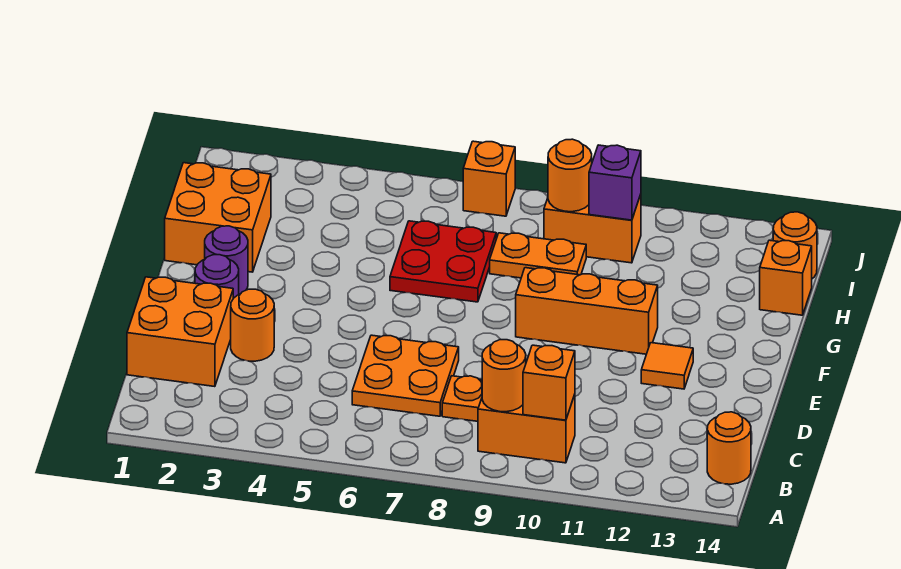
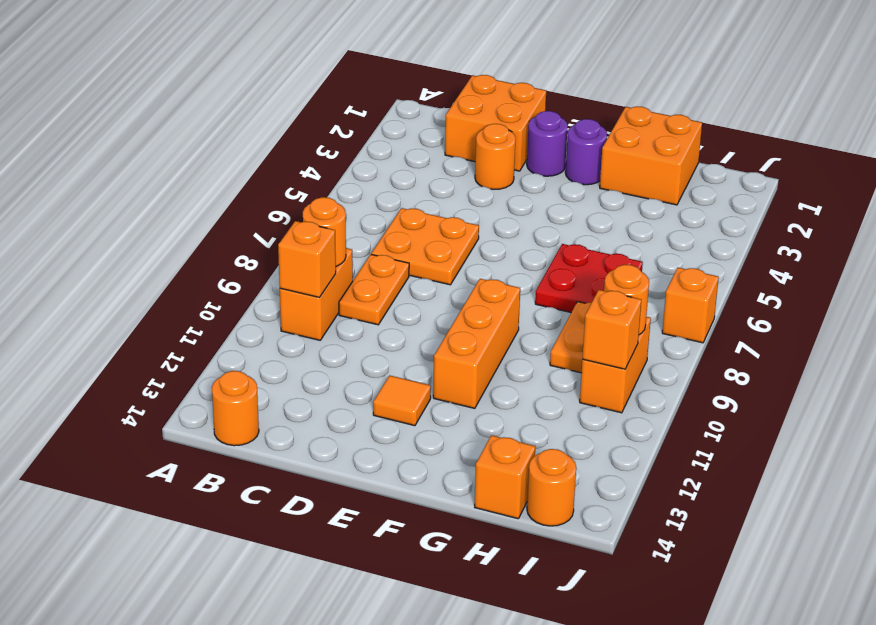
purple 1x1 brick [589,145,641,220] -> orange 1x1 brick [582,290,641,369]

